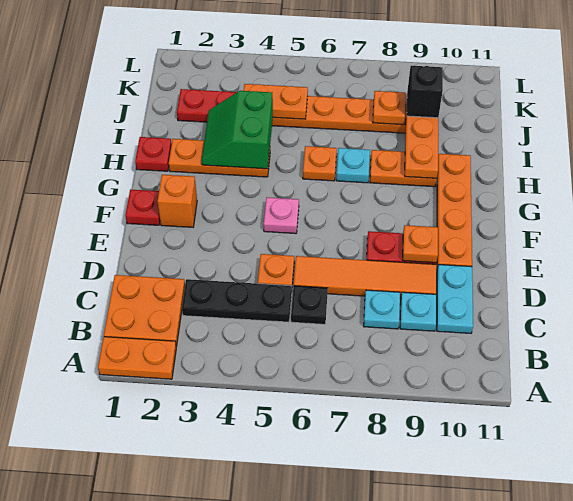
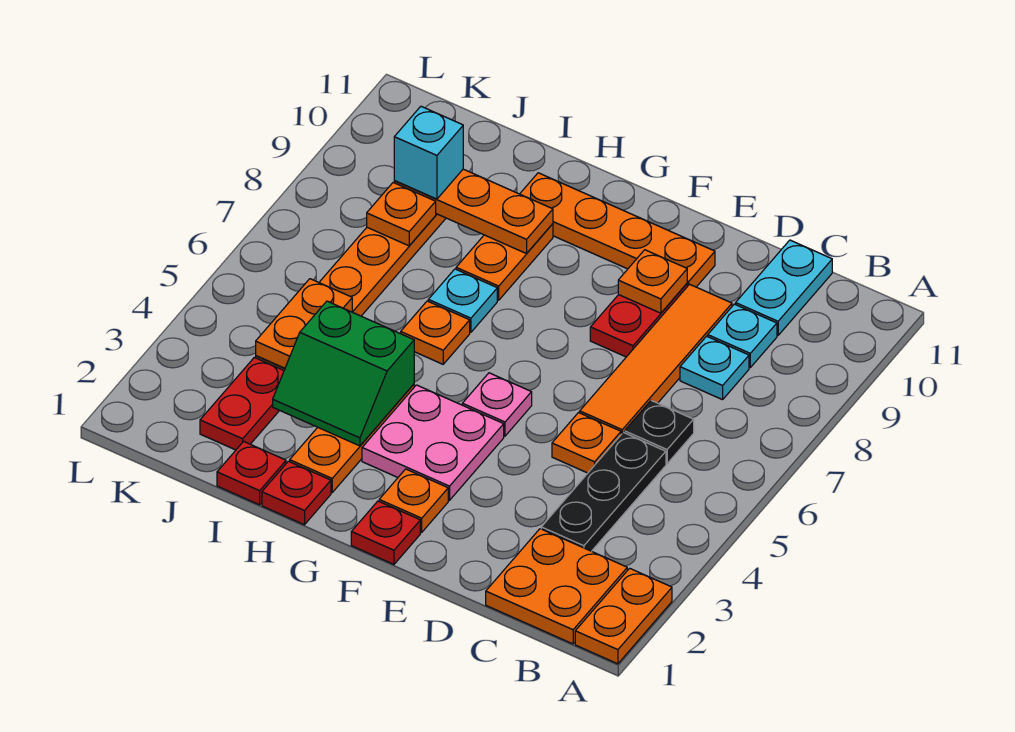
cyan 1x2 plate [437,265,473,333] -> cyan 1x2 plate turned to [736,240,832,335]
orange 1x1 brick [157,175,197,227] -> orange 1x1 plate [379,469,448,532]
none -> pink 2x2 plate [362,385,504,500]
none -> red 1x1 plate [217,441,286,505]
black 1x1 brick [407,66,443,118] -> cyan 1x1 brick [394,106,463,199]

